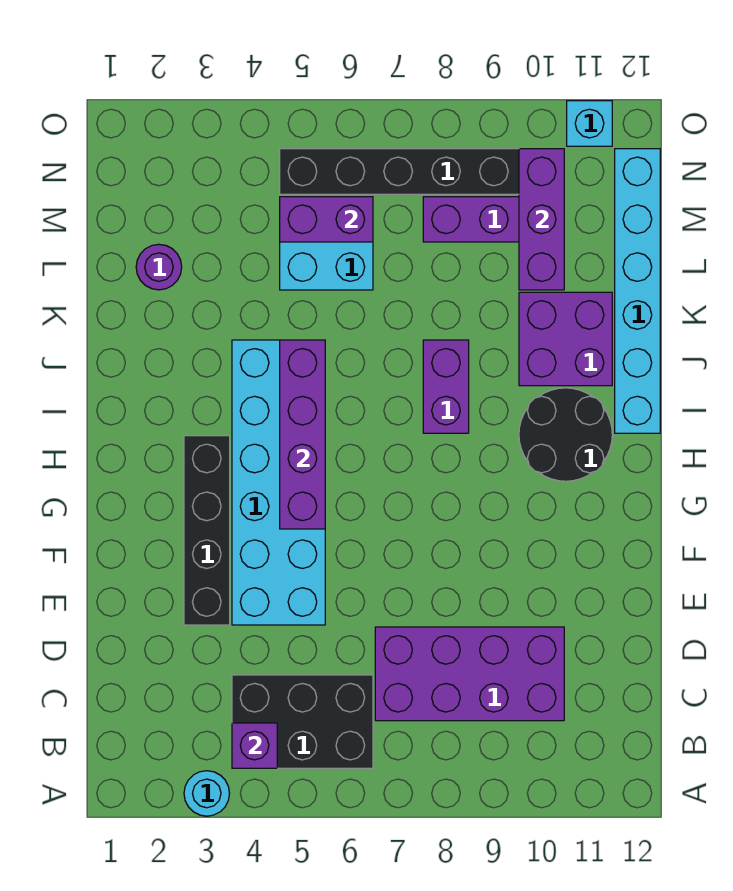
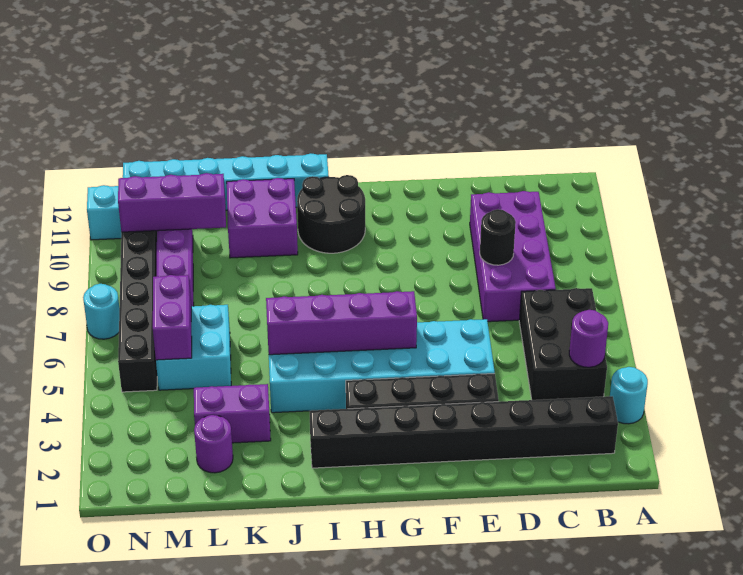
none -> black 1x8 brick [310,396,618,468]
purple 1x1 brick [232,723,277,768] -> purple 1x1 round brick [569,310,608,367]
none -> black 1x1 round brick [480,209,516,265]
purple 1x2 brick [423,340,469,433] -> purple 1x2 brick moved to [194,384,271,443]
none -> cyan 1x1 round brick [83,284,119,339]

